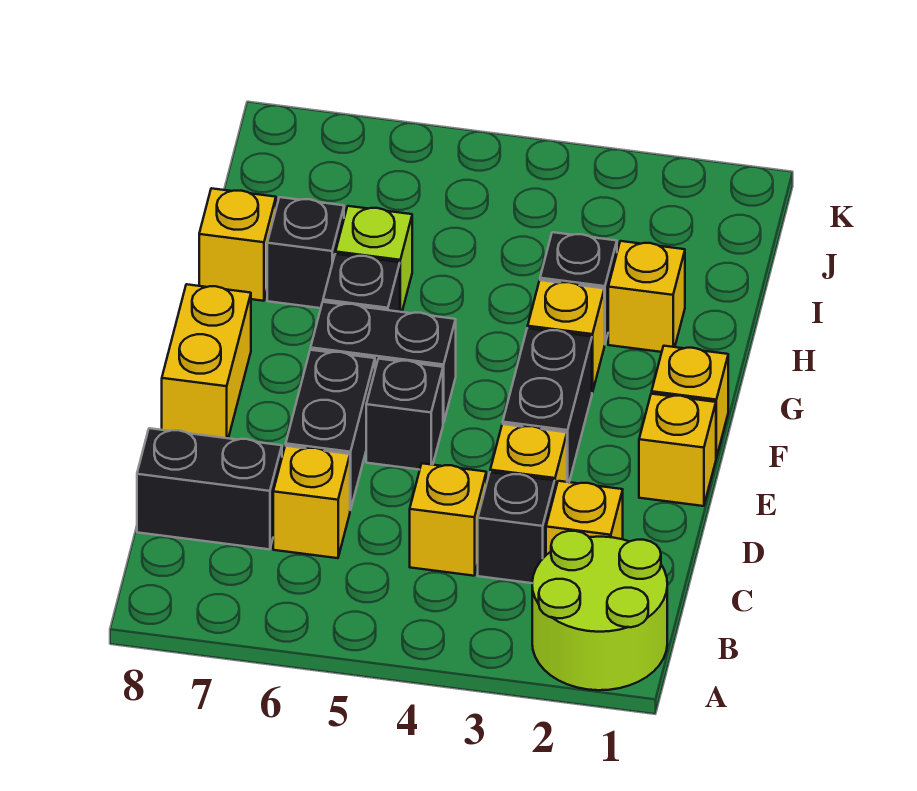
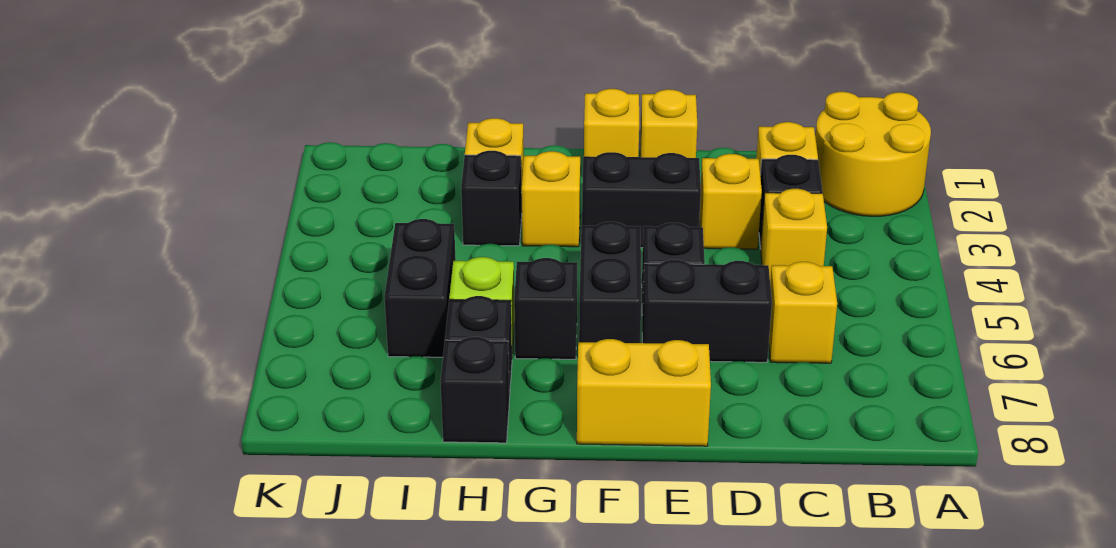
lime 2x2 round brick [532,531,667,690] -> yellow 2x2 round brick [815,92,931,216]
black 1x2 brick [137,428,282,549] -> black 1x2 brick moved to [384,219,456,357]
yellow 1x1 brick [199,188,276,301] -> black 1x1 brick [440,337,509,443]

